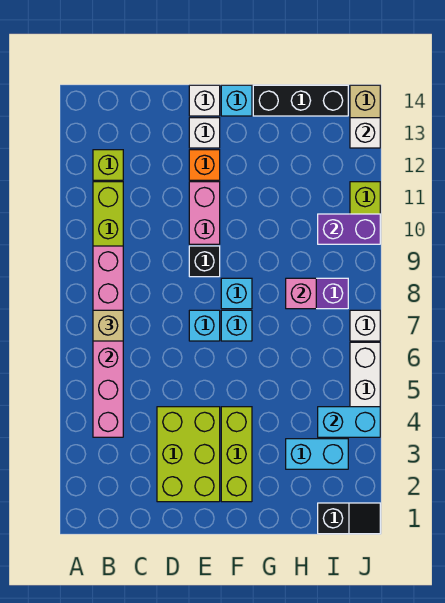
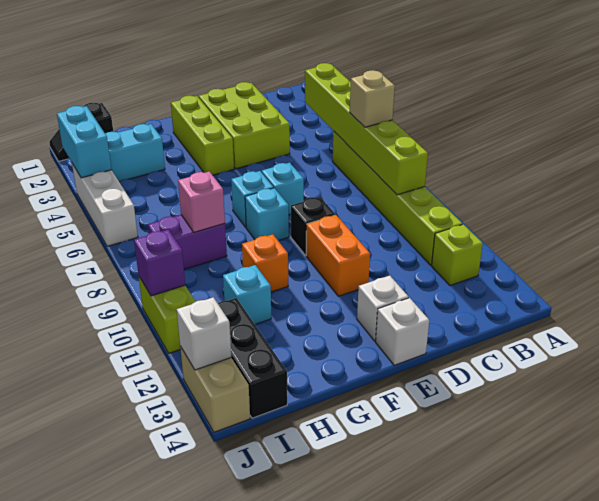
pink 1x6 brick [93,246,123,437] -> lime 1x6 brick [305,63,428,195]
pink 1x2 brick [189,182,220,244] -> orange 1x2 brick [306,215,370,296]
orange 1x1 brick [189,150,220,180] -> orange 1x1 brick moved to [242,234,288,292]
cyan 1x1 brick [221,85,252,116] -> cyan 1x1 brick moved to [223,265,271,324]
black 1x3 brick [253,85,348,116] -> black 1x3 brick turned to [218,298,287,418]
cyan 1x2 brick [318,407,380,437] -> cyan 1x2 brick turned to [57,106,112,178]
purple 1x2 brick [318,214,380,244] -> purple 1x1 brick [134,230,185,296]
white 1x1 brick [350,310,380,341] -> none

